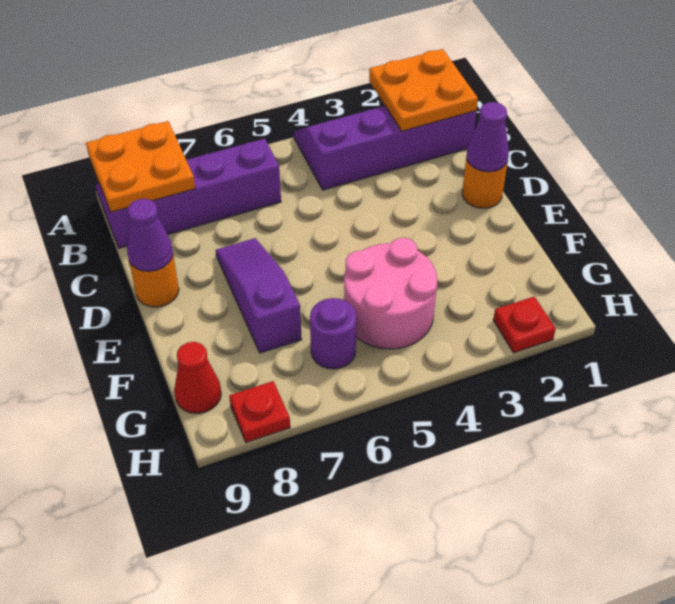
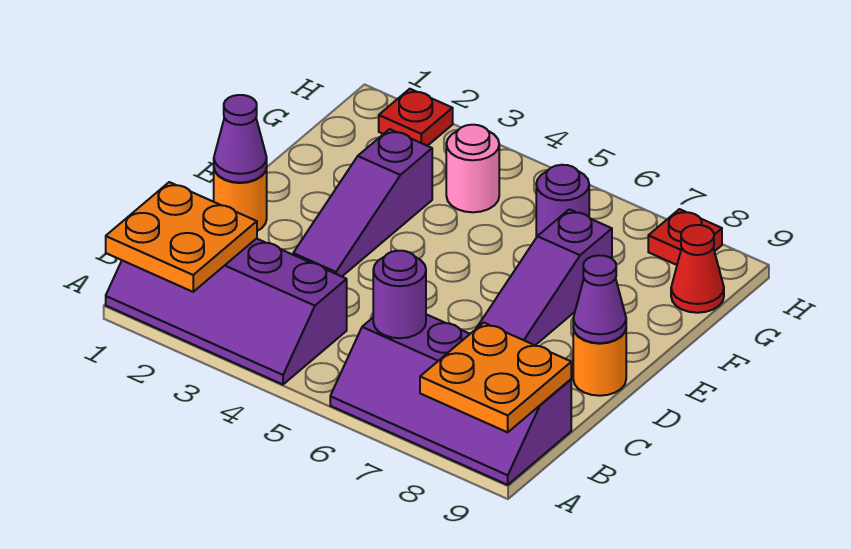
none -> purple 1x1 round brick [373,251,426,338]
none -> purple 1x3 slope [293,129,432,276]
pink 2x2 round brick [344,238,437,349] -> pink 1x1 round brick [446,125,499,212]

